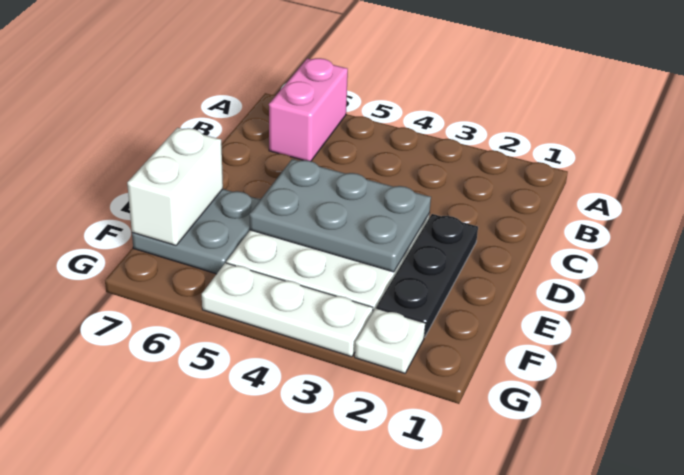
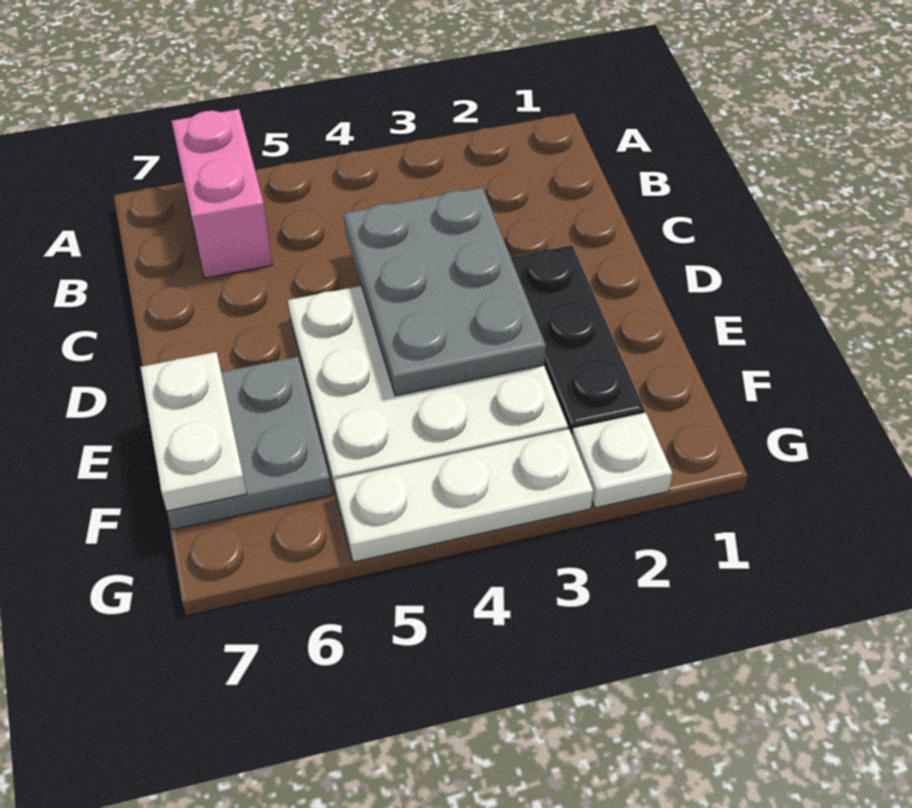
grey 2x3 plate [249,159,431,272] -> grey 2x3 plate turned to [344,188,546,396]
white 1x2 brick [127,128,223,245] -> white 1x2 plate [141,352,247,511]

